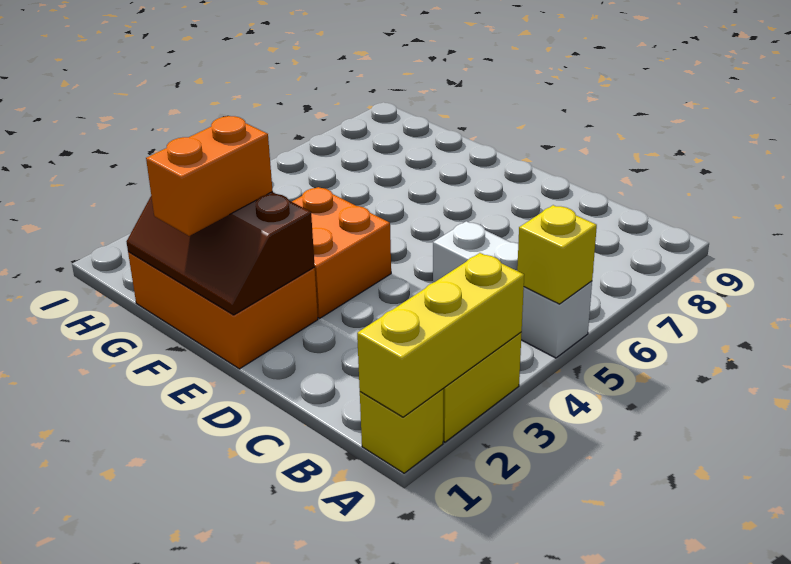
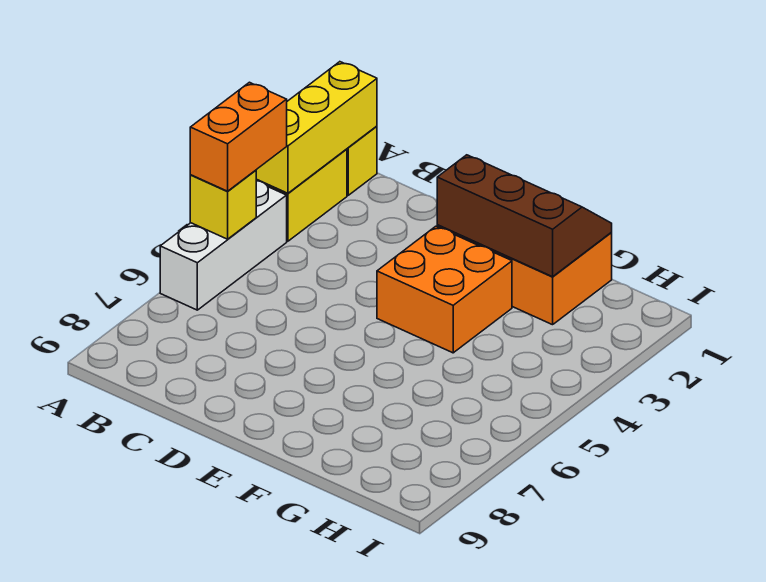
white 1x3 brick [433,221,592,358] -> white 1x3 brick turned to [160,181,287,310]
orange 1x2 brick [146,116,273,236] -> orange 1x2 brick moved to [190,82,287,191]

